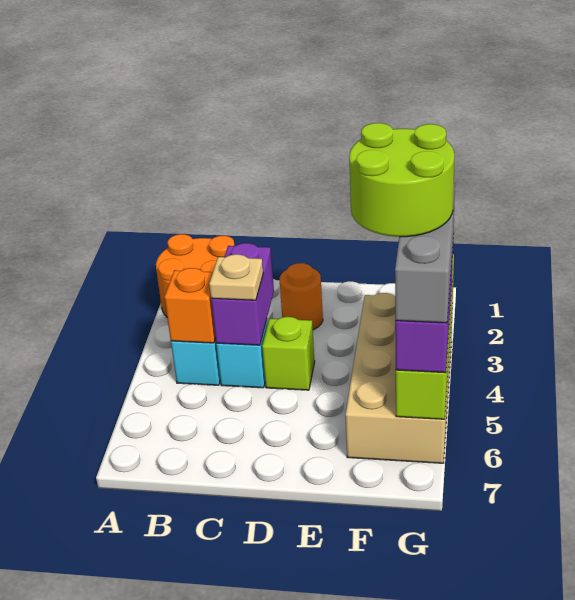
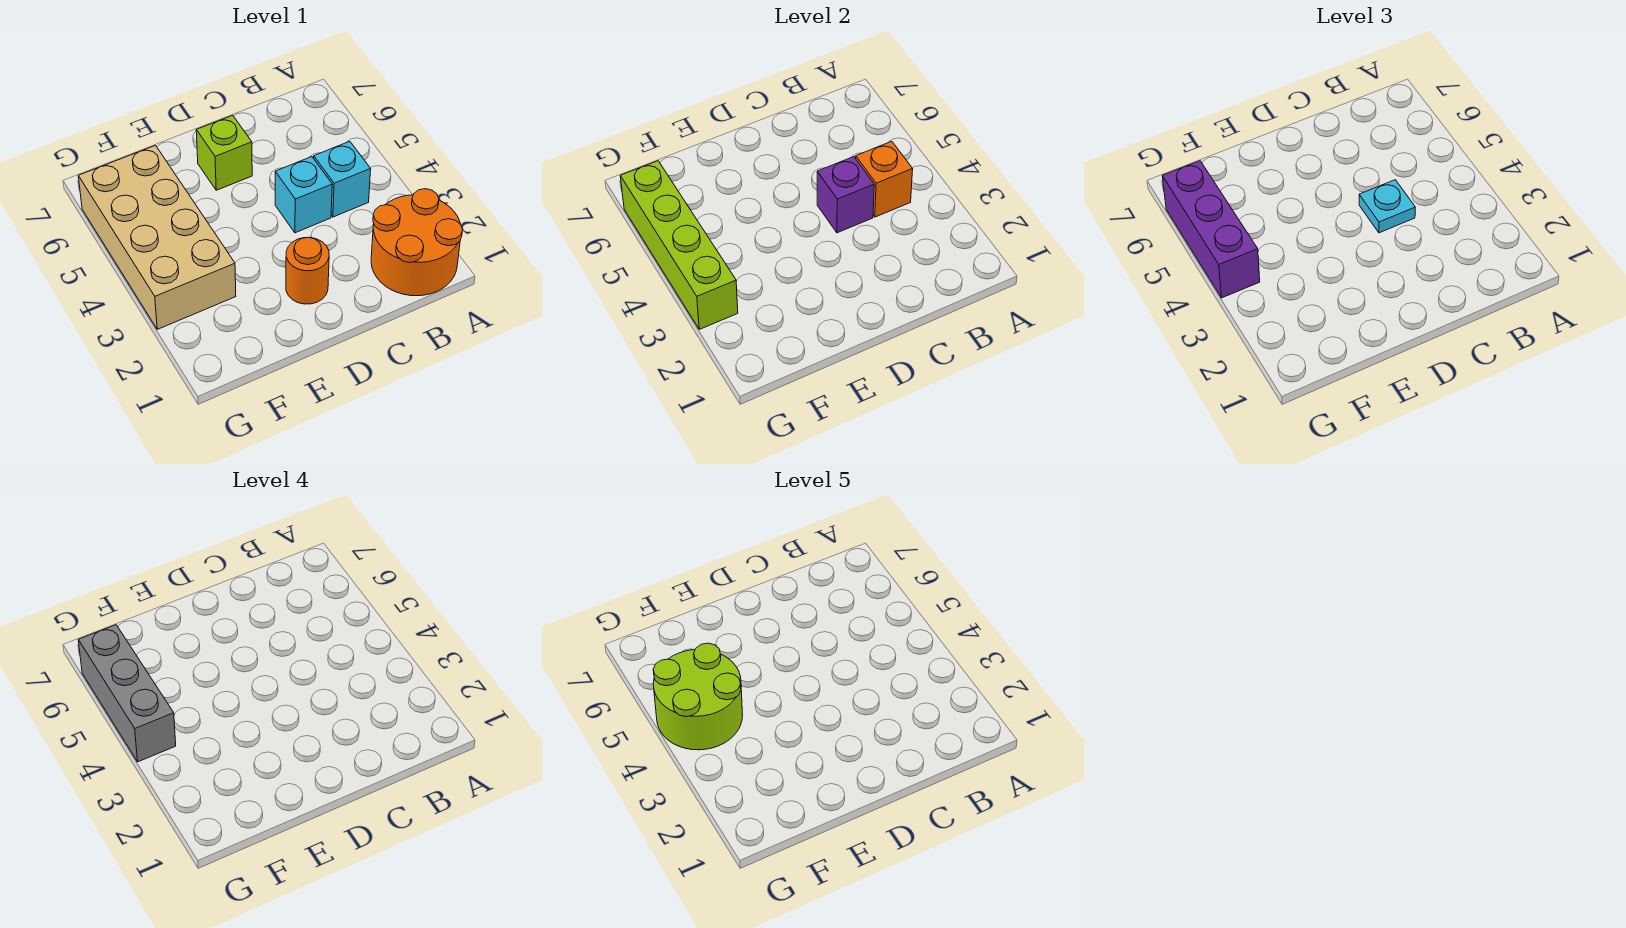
purple 1x2 brick [211,243,274,345] -> purple 1x1 brick [817,157,874,233]
tan 1x1 plate [209,254,263,300] -> cyan 1x1 plate [1359,180,1415,233]
lime 1x1 brick [262,317,315,390] -> lime 1x1 brick moved to [196,115,252,190]

